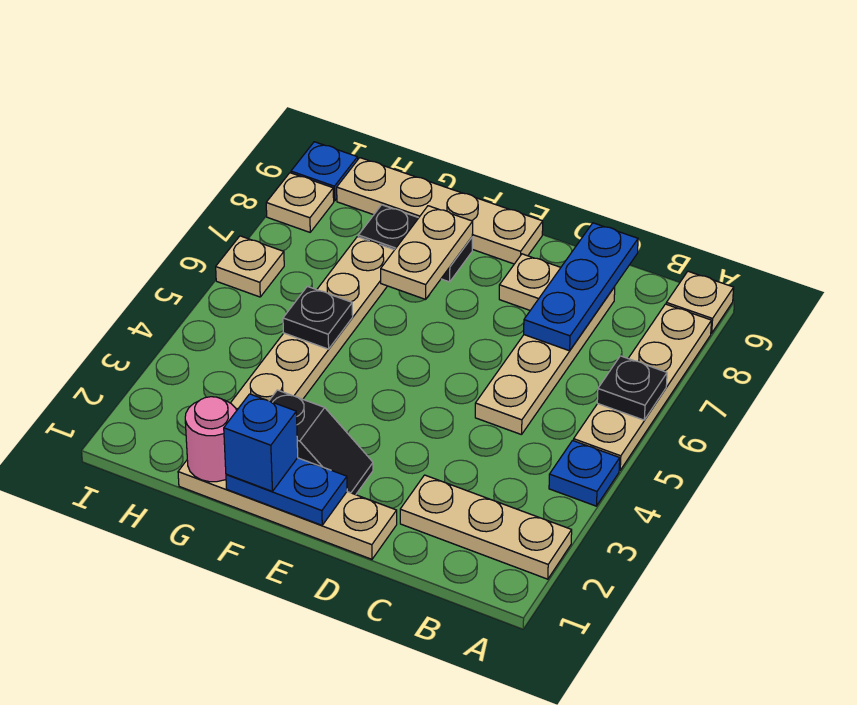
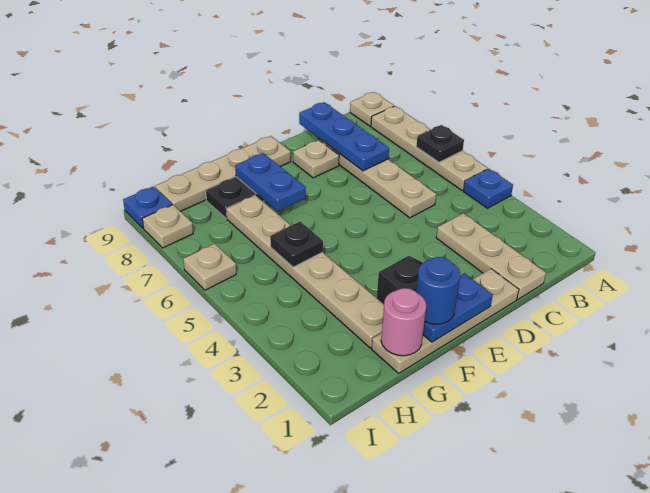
tan 1x3 plate [400,475,572,579] -> tan 1x3 plate turned to [436,213,546,299]
blue 1x1 brick [224,394,298,491] -> blue 1x1 round brick [416,257,460,324]
tan 1x2 plate [381,206,473,299] -> blue 1x2 plate [235,153,306,211]

